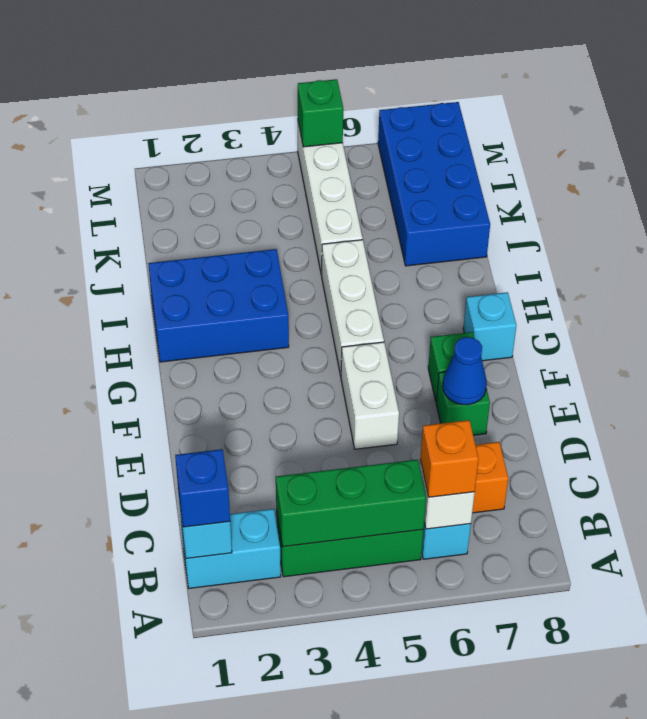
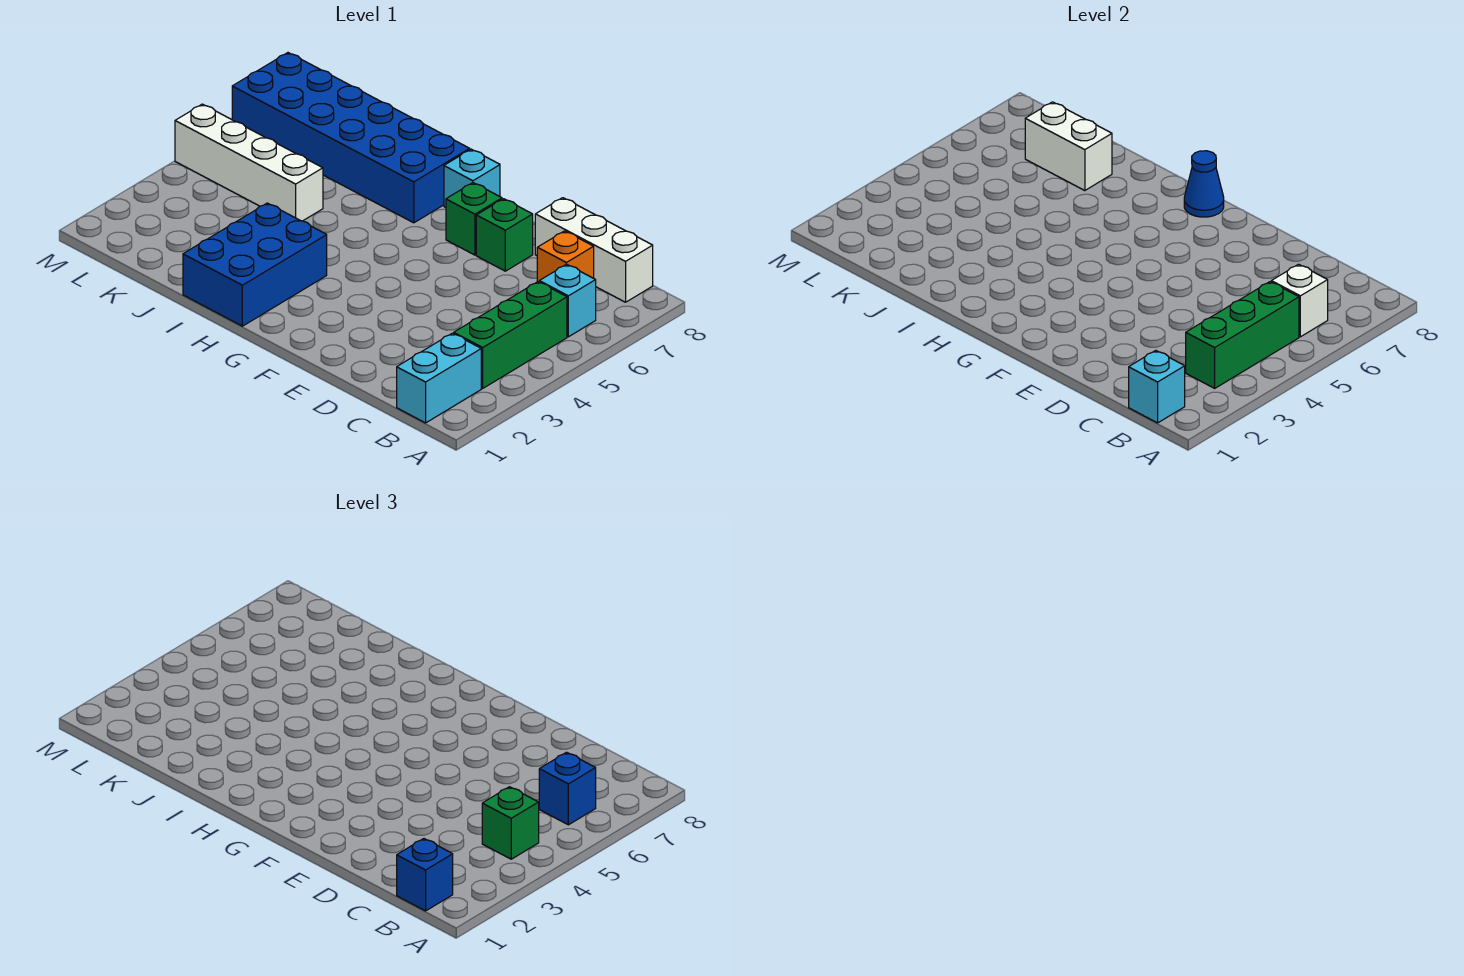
orange 1x1 brick [420,420,479,497] -> blue 1x1 brick [539,752,596,825]
white 1x2 brick [341,342,399,449] -> white 1x2 brick moved to [1025,102,1112,191]
blue 1x1 cone [443,337,487,405] -> blue 1x1 cone moved to [1184,151,1224,217]
white 1x3 brick [322,240,384,375] -> white 1x3 brick moved to [535,198,653,302]
blue 2x4 brick [378,102,490,266] -> blue 2x6 brick [232,53,470,223]
green 1x1 brick [298,79,343,147] -> green 1x1 brick moved to [482,787,539,859]

